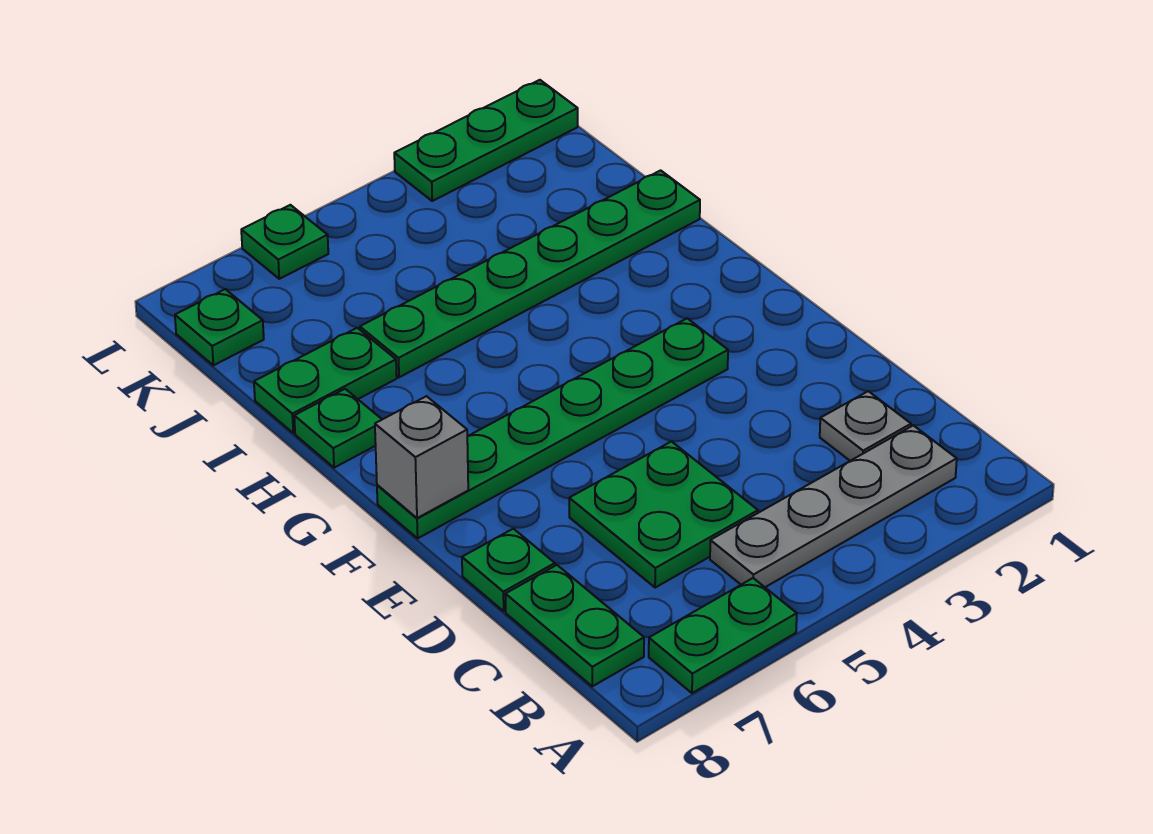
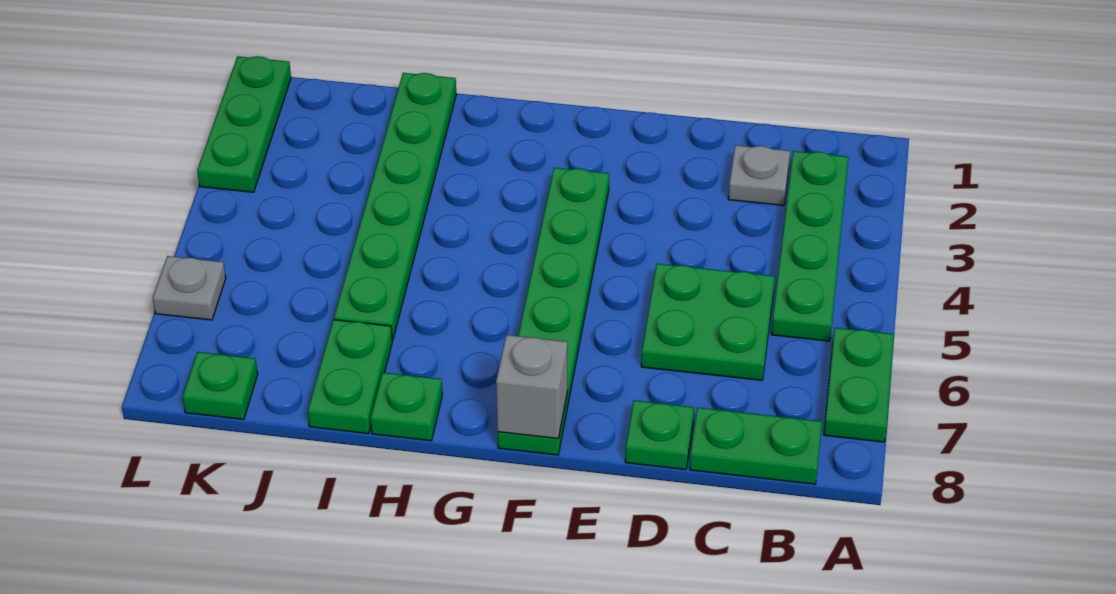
grey 1x4 plate [710,425,957,587] -> green 1x4 plate [771,151,848,341]
green 1x1 plate [241,205,328,279] -> grey 1x1 plate [153,256,226,320]

